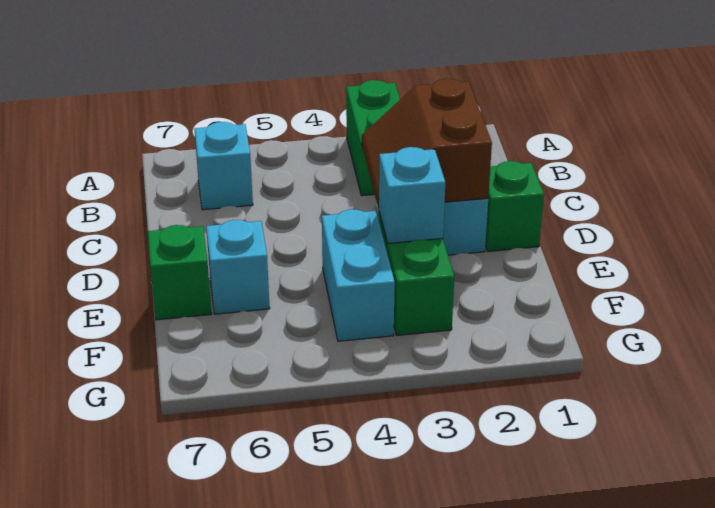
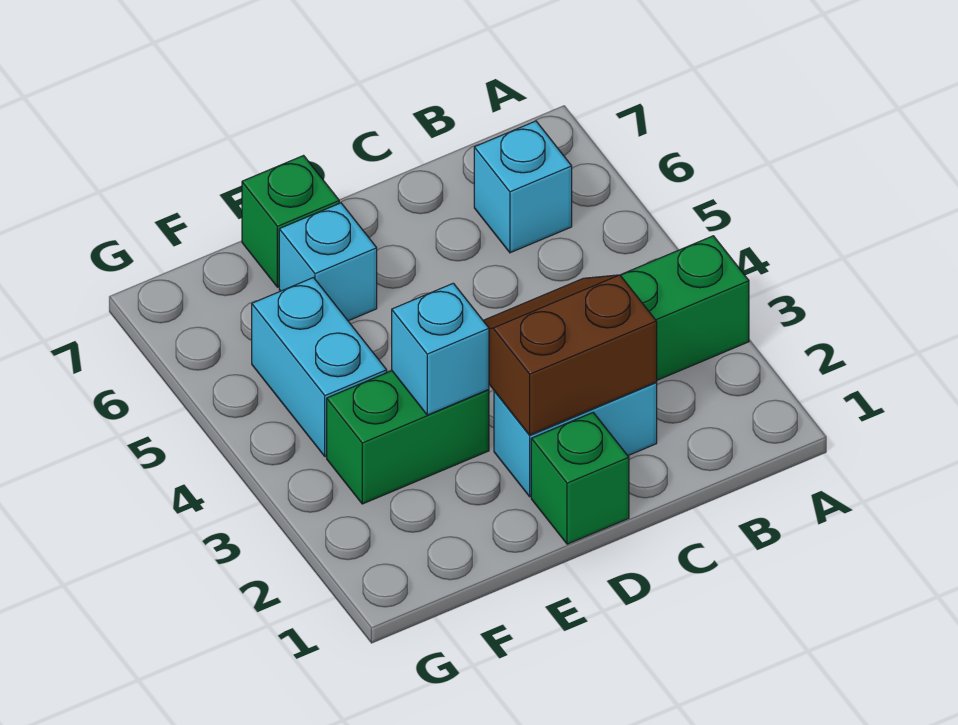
cyan 1x2 brick [322,209,395,341] -> cyan 1x2 brick turned to [252,278,387,457]

